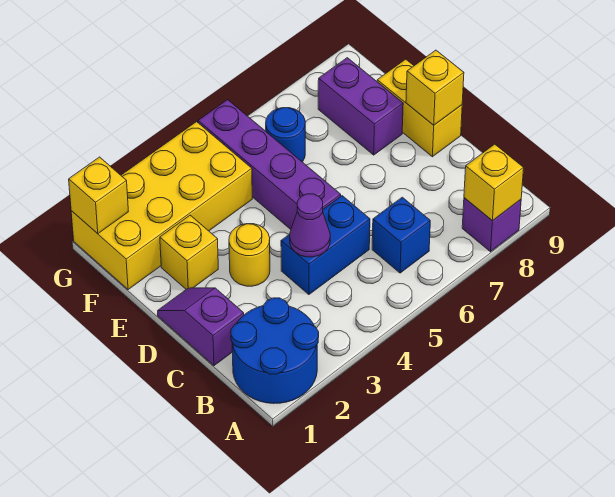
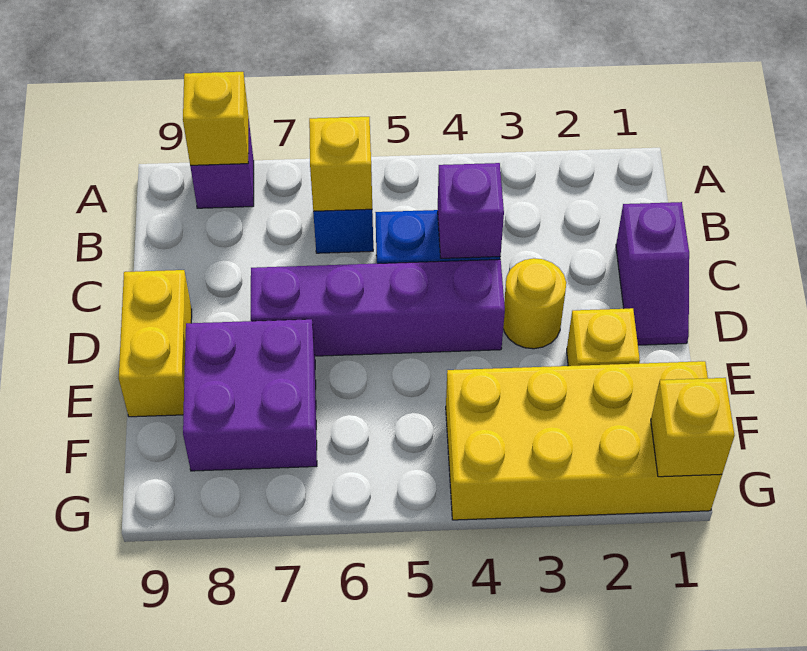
blue 2x2 round brick [231,298,319,404] -> none
purple 1x1 cone [290,194,330,257] -> purple 1x1 brick [438,163,504,258]
purple 1x4 brick [198,100,341,229] -> purple 1x4 brick turned to [251,259,505,356]
yellow 1x1 brick [406,50,464,125] -> yellow 1x1 brick moved to [309,117,372,211]
purple 1x2 brick [318,58,403,155] -> purple 2x2 brick [183,319,317,471]
blue 1x1 round brick [266,108,305,162] -> none

